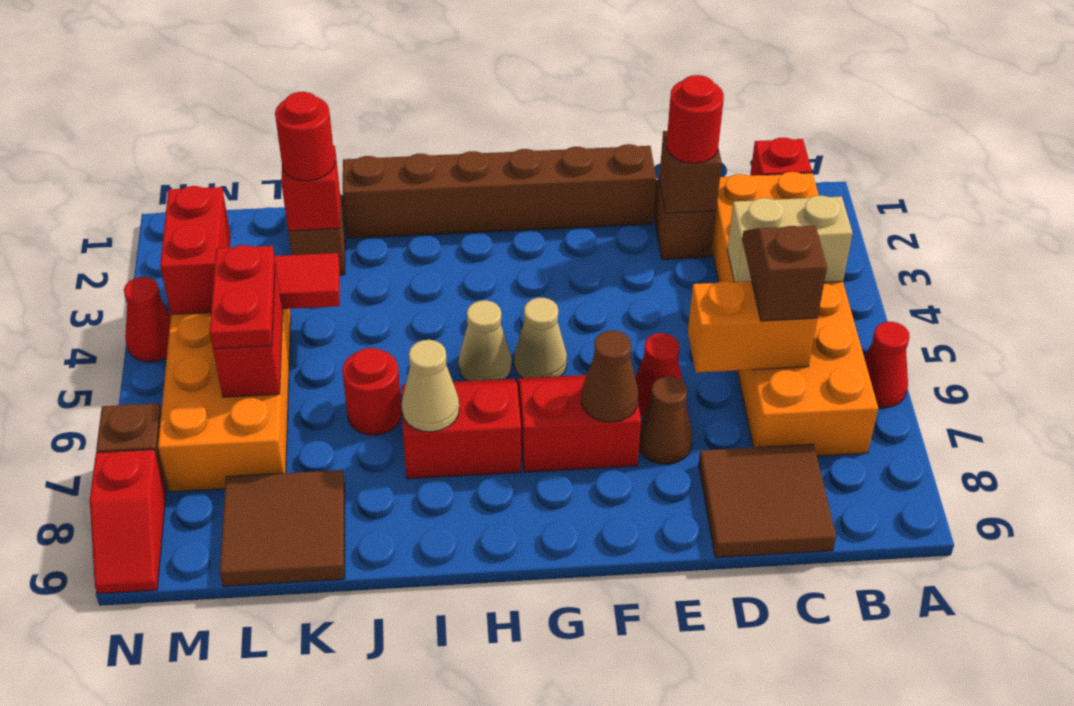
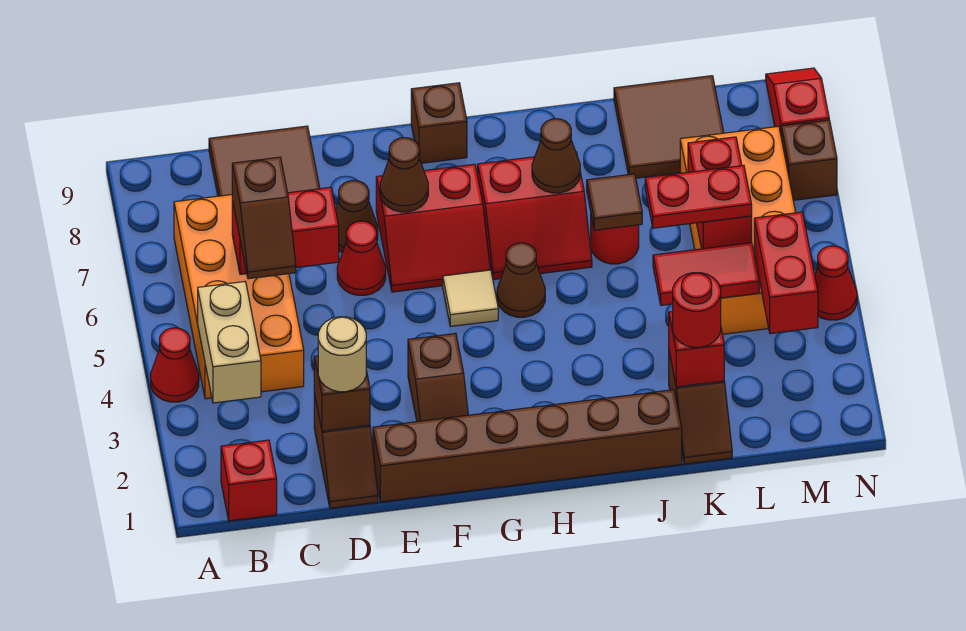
red 1x1 cone [864,322,910,408] -> red 1x1 cone moved to [151,328,199,402]
orange 2x6 brick [712,172,878,456] -> orange 2x4 brick [174,195,304,399]
tan 1x2 brick [727,195,853,282] -> tan 1x2 brick turned to [198,282,261,403]
orange 1x2 brick [688,281,817,373] -> red 1x2 brick [232,187,339,274]
red 1x1 round brick [666,75,724,163] -> tan 1x1 round brick [318,317,366,392]
none -> brown 1x2 slope [408,333,468,422]
tan 1x1 cone [514,298,567,378] -> tan 1x1 tile [443,270,498,326]
none -> brown 1x1 brick [411,83,467,163]
tan 1x1 cone [459,300,512,381] -> brown 1x1 cone [497,243,545,317]
tan 1x1 cone [402,340,459,432] -> brown 1x1 cone [532,119,580,193]
none -> brown 1x1 tile [587,174,642,230]
red 1x2 plate [210,245,275,349] -> red 1x2 plate turned to [645,165,752,228]

